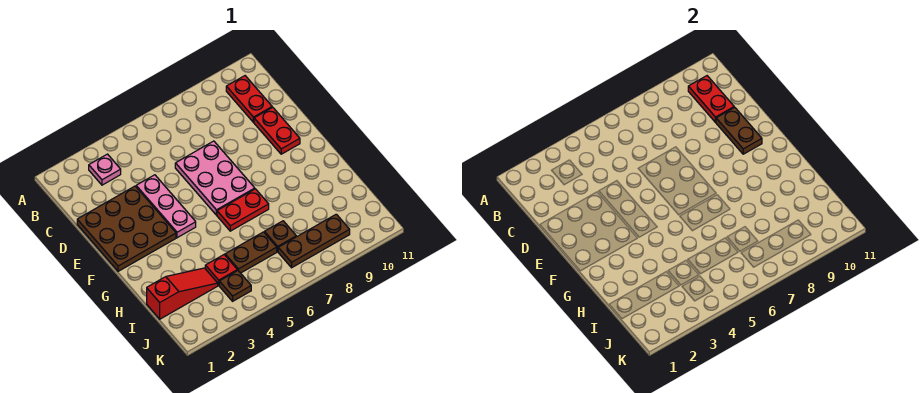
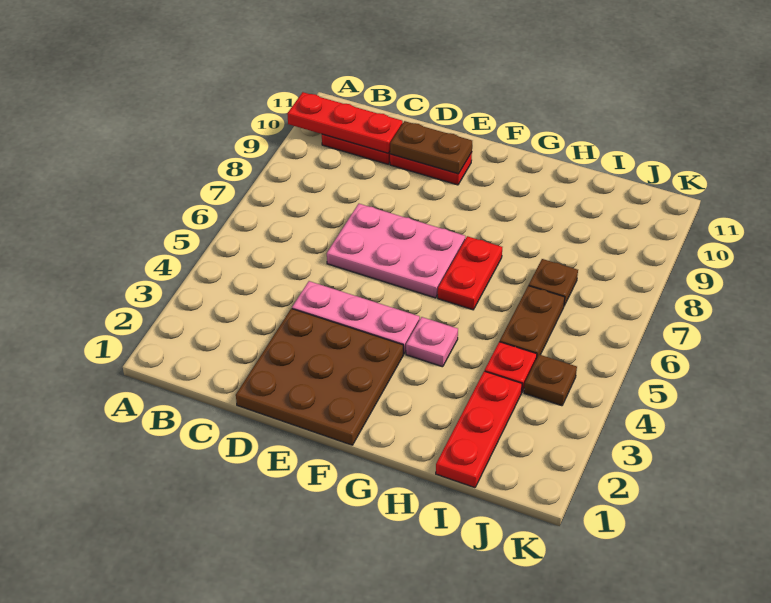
pink 1x1 plate [89,154,121,185] -> pink 1x1 plate moved to [406,317,458,367]
red 1x2 plate [688,76,734,122] -> red 1x3 plate [287,92,403,153]
red 1x3 slope [147,268,218,319] -> red 1x3 plate [436,371,522,488]
brown 1x3 plate [278,214,350,268] -> none

